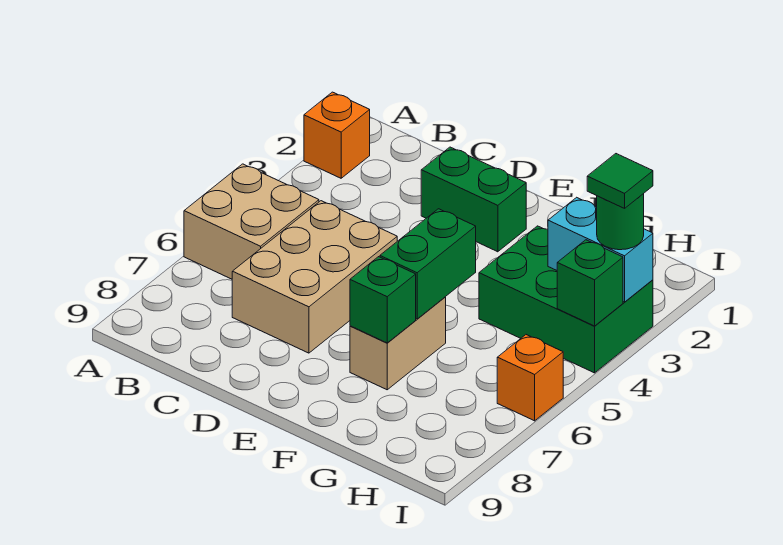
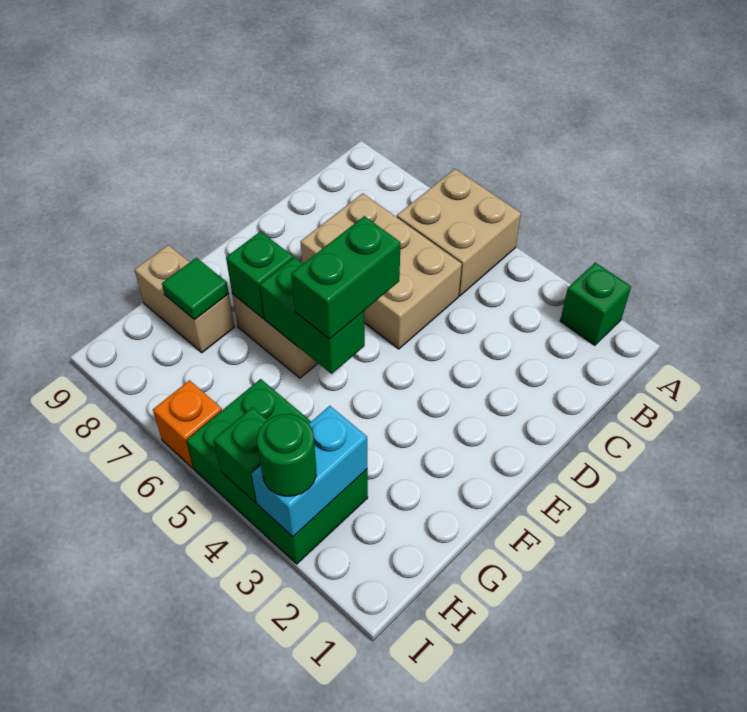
orange 1x1 brick [304,92,370,178] -> green 1x1 brick [560,263,631,345]
green 1x2 brick [421,147,526,252] -> green 1x2 brick moved to [291,216,401,339]
green 2x3 brick [479,226,653,373] -> green 2x3 brick turned to [186,379,368,564]
none -> tan 1x2 brick [134,245,235,353]
green 1x1 tile [587,154,653,208] -> green 1x1 tile moved to [162,258,229,320]

